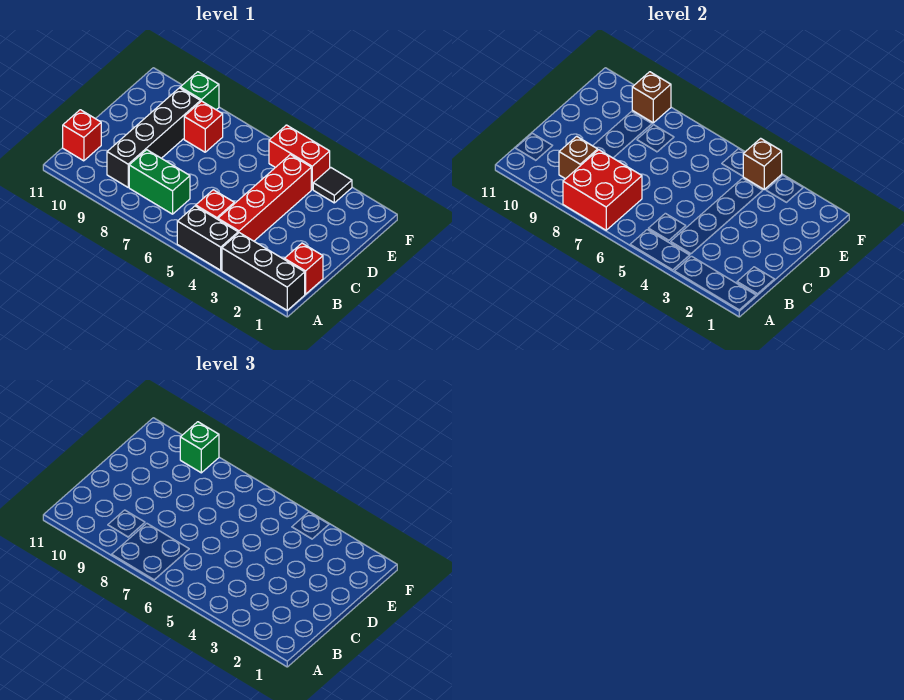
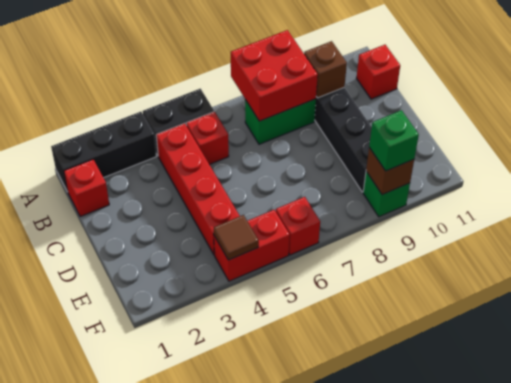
red 1x1 brick [184,101,223,152] -> red 1x1 brick moved to [276,197,320,255]
black 1x1 tile [313,168,352,203] -> none
brown 1x1 brick [743,138,782,189] -> brown 1x1 tile [214,215,259,260]

